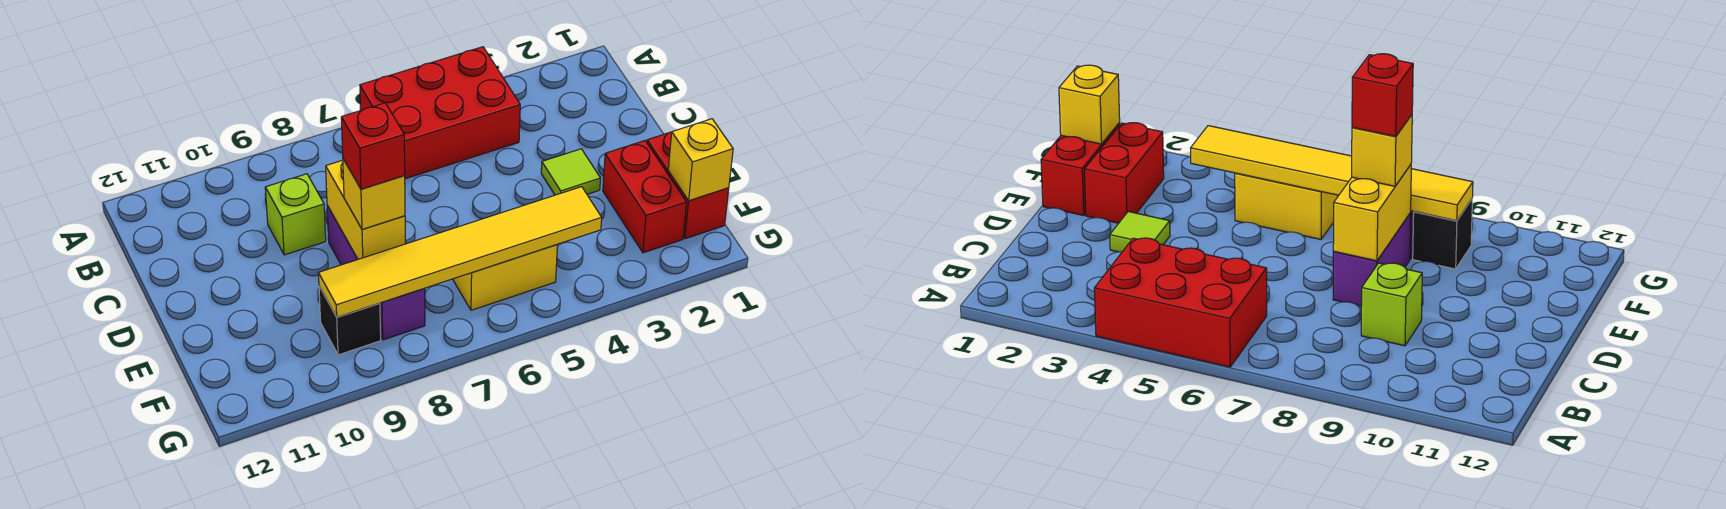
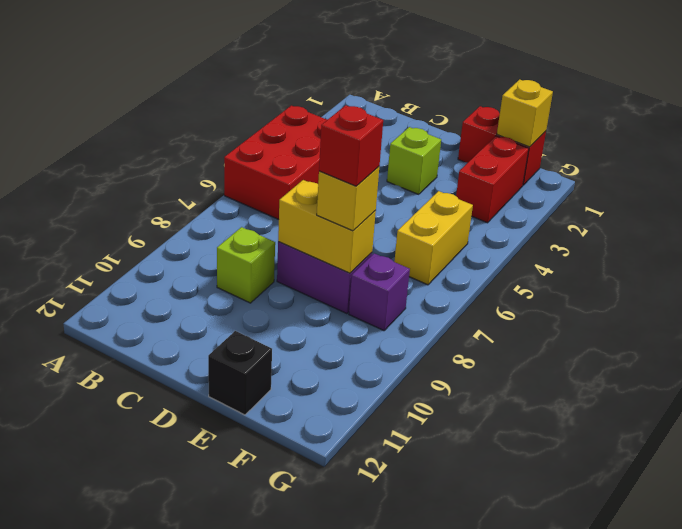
lime 1x1 tile [541,149,601,195] -> lime 1x1 brick [387,127,441,194]
red 1x2 brick [603,141,686,253] -> red 1x2 brick turned to [456,136,529,223]
yellow 1x6 tile [318,187,602,317] -> none
black 1x1 brick [319,286,381,355] -> black 1x1 brick moved to [208,331,272,415]

